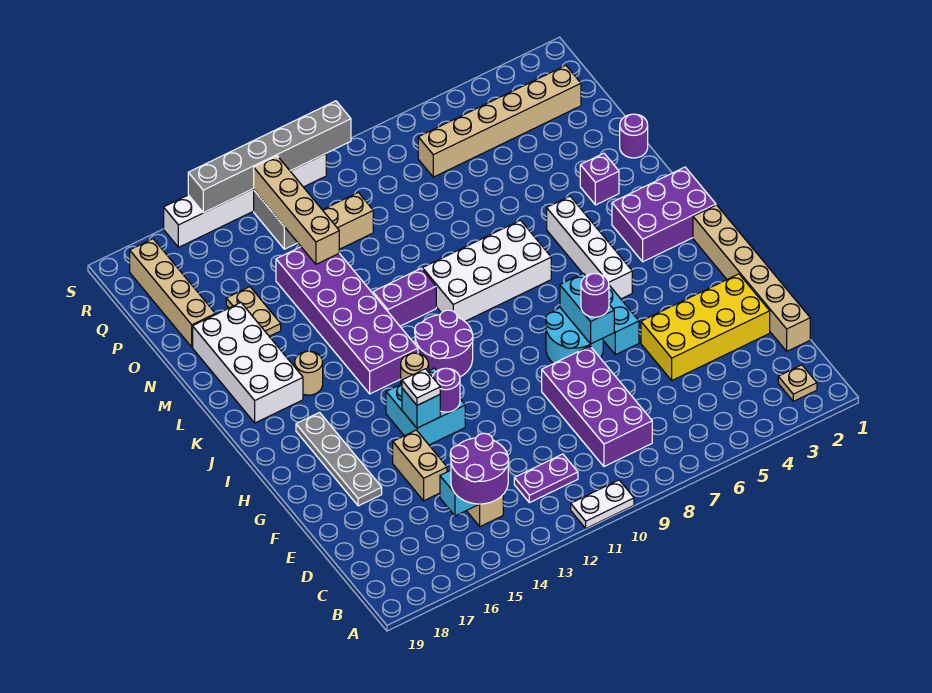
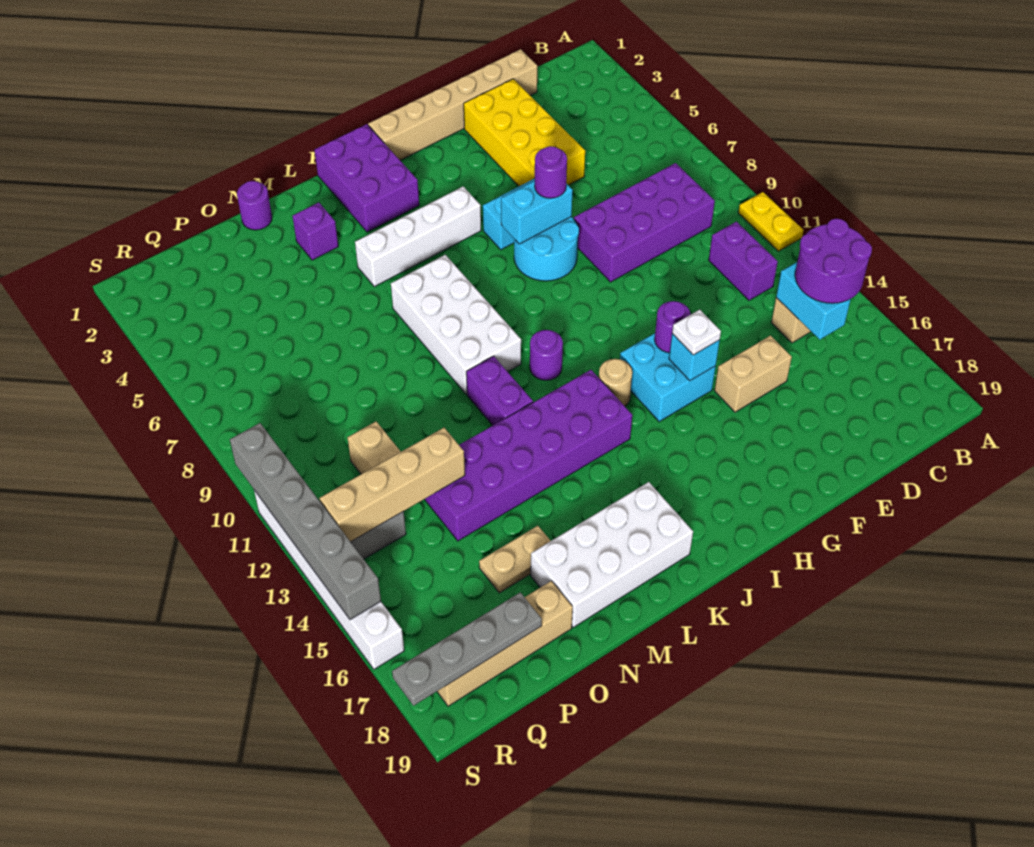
white 1x2 plate [571,480,634,528] -> yellow 1x2 plate [738,192,803,251]
tan 1x1 plate [778,365,817,401] -> none
purple 1x2 plate [514,454,578,503] -> purple 1x2 brick [709,222,778,300]
grey 1x4 plate [296,413,382,506] -> grey 1x4 plate moved to [392,592,542,706]
purple 2x2 round brick [415,310,473,377] -> purple 1x1 round brick [530,330,563,380]
tan 1x1 round brick [295,351,323,395] -> none
tan 1x6 brick [418,66,581,177] -> none

